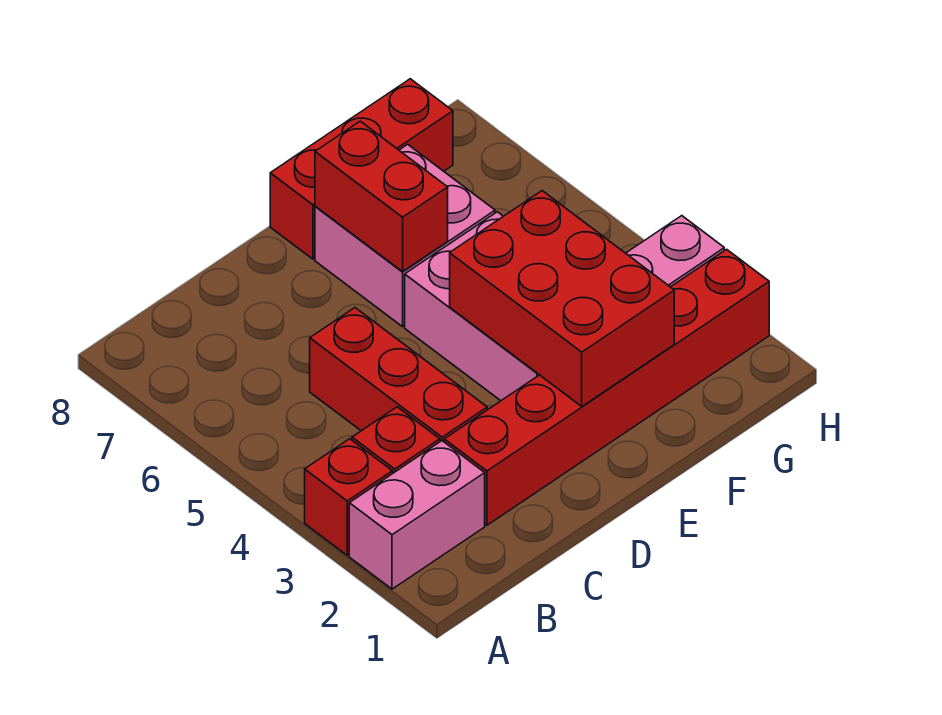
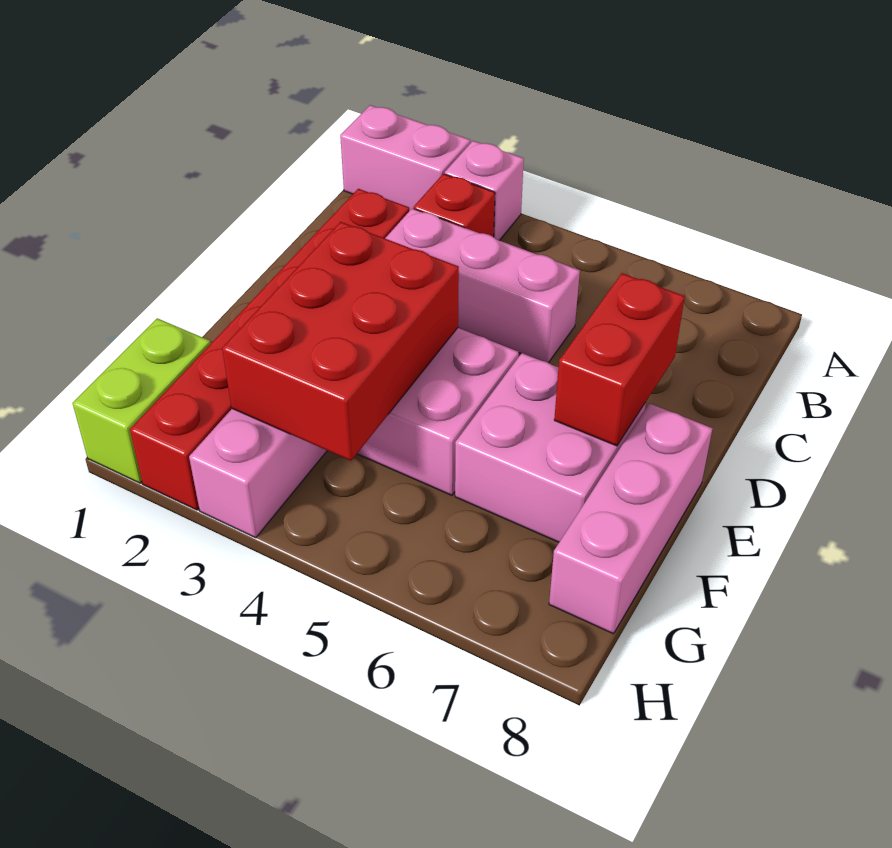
pink 1x2 brick [349,441,485,589] -> pink 1x2 brick turned to [340,105,470,211]
red 1x1 brick [305,439,392,555] -> pink 1x1 brick [445,141,524,240]
red 1x3 brick [310,308,487,442] -> pink 1x3 brick [385,209,580,363]
red 2x3 brick [450,191,674,406] -> red 2x3 brick turned to [222,222,459,461]
red 1x2 brick [315,121,448,272] -> red 1x2 brick turned to [554,273,685,446]
red 1x3 brick [270,79,453,259] -> pink 1x3 brick [549,403,713,634]
none -> lime 1x2 brick [72,318,211,483]

